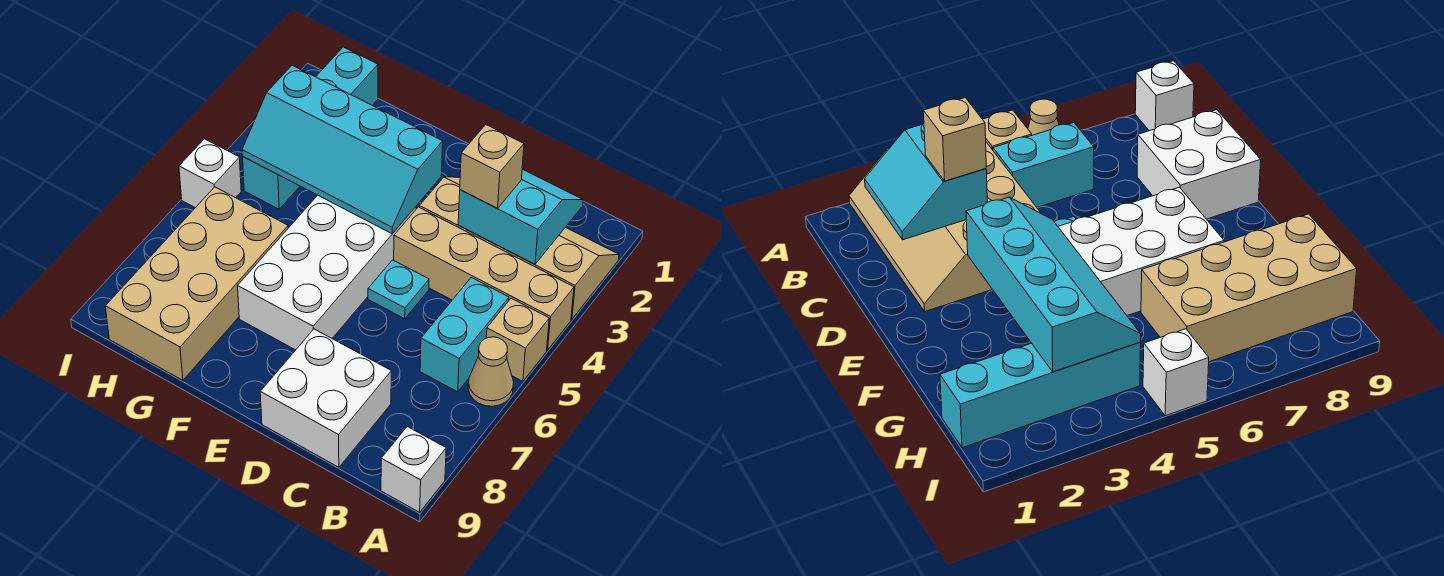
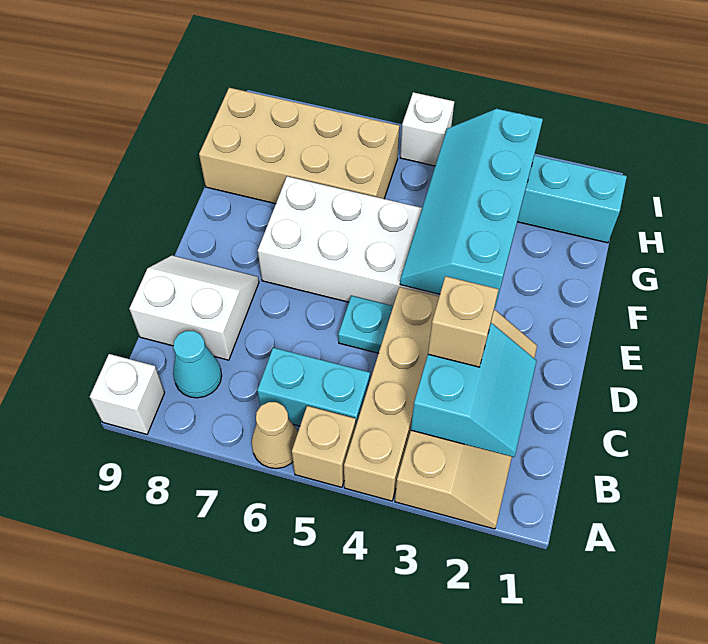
none -> cyan 1x1 cone [173,331,222,398]
white 2x2 brick [260,329,391,467] -> white 2x2 slope [129,256,259,360]

